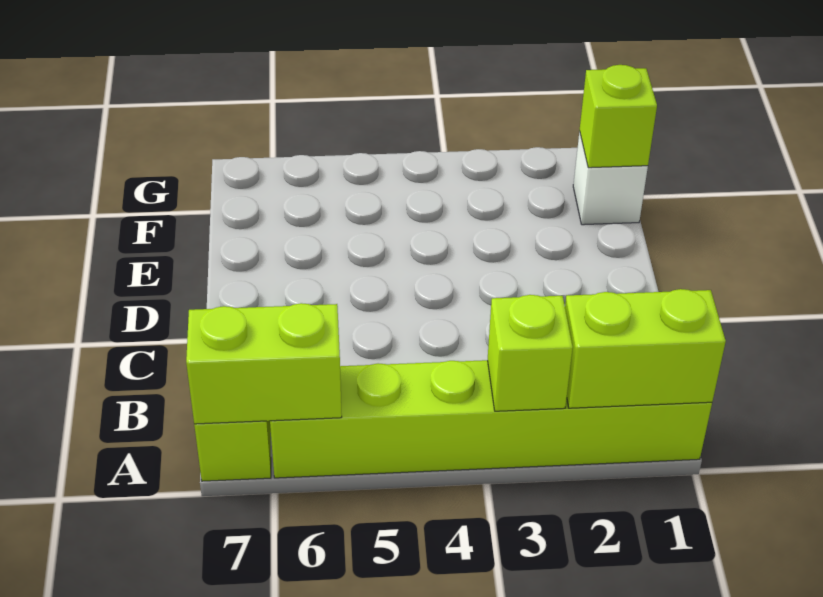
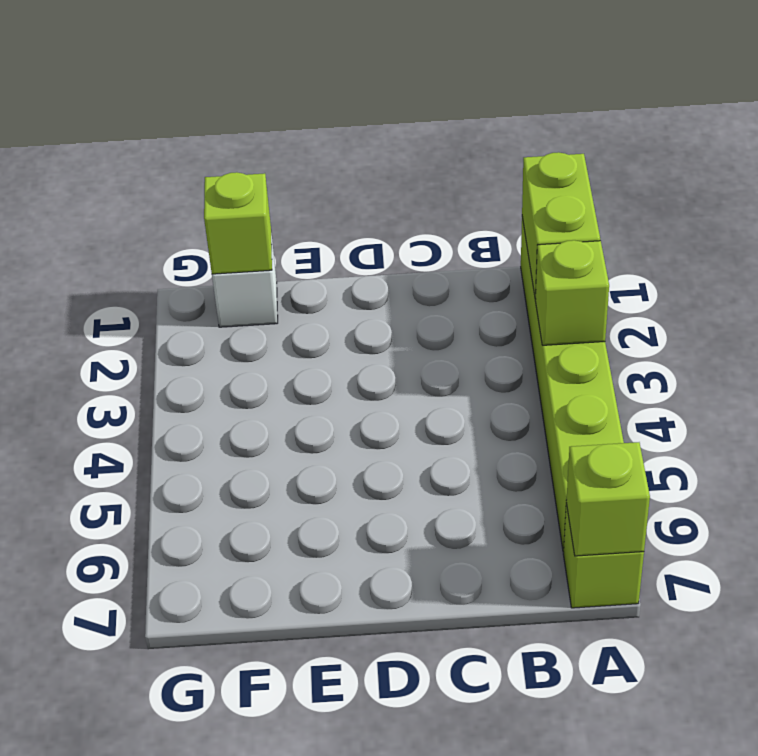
lime 1x2 brick [186,303,342,424] -> lime 1x1 brick [566,442,650,556]

